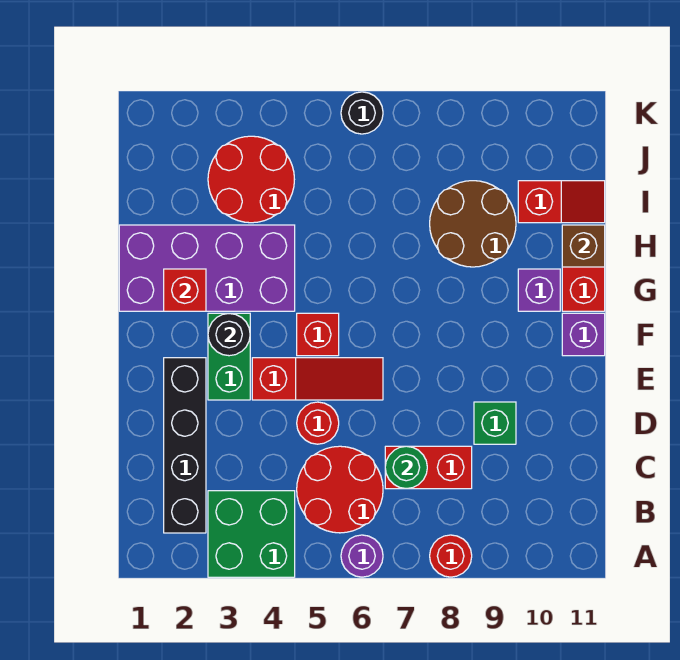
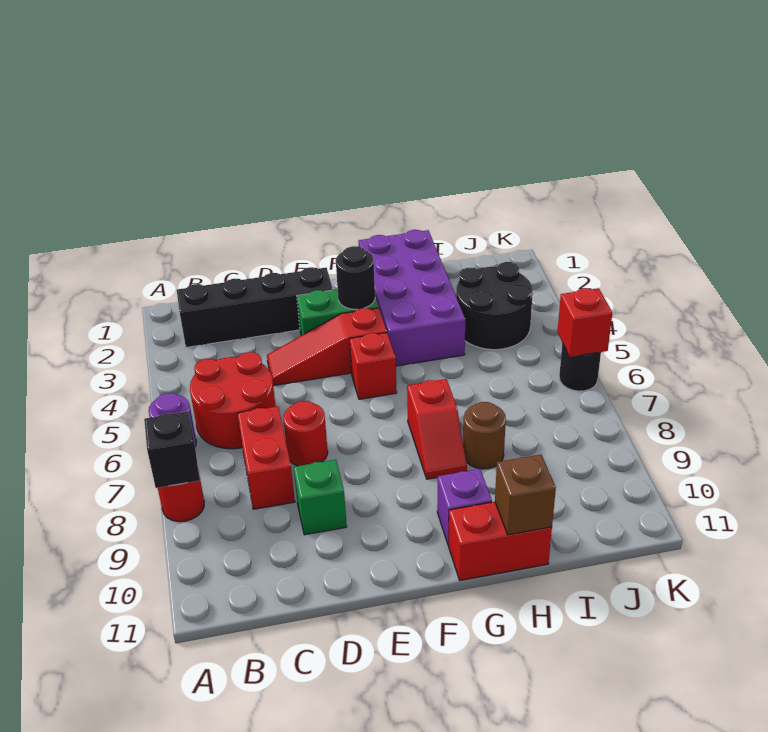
green 2x2 brick [208,491,295,577] -> none
none -> black 1x1 brick [144,412,200,488]
green 1x1 round brick [385,446,427,489] -> none
red 1x1 round brick [297,402,339,444] -> red 1x1 round brick moved to [283,401,328,466]
red 1x3 slope [252,358,383,400] -> red 1x3 slope turned to [267,308,387,386]
purple 1x1 brick [562,313,605,356] -> none
red 1x1 brick [164,269,206,311] -> red 1x1 brick moved to [557,288,612,357]
brown 2x2 round brick [430,181,516,267] -> brown 1x1 round brick [463,402,506,469]
red 2x2 round brick [208,136,294,223] -> black 2x2 round brick [456,262,533,350]
red 1x2 slope [518,181,605,223] -> red 1x2 slope moved to [407,379,467,479]

